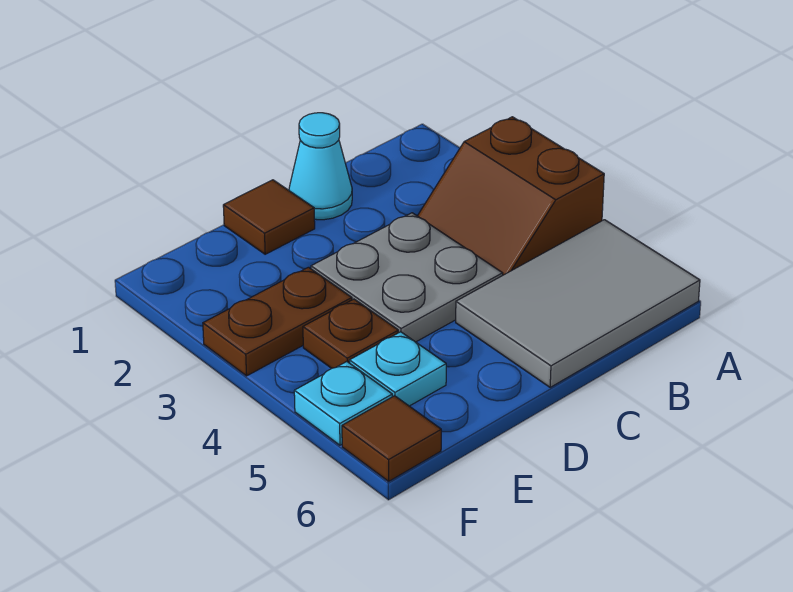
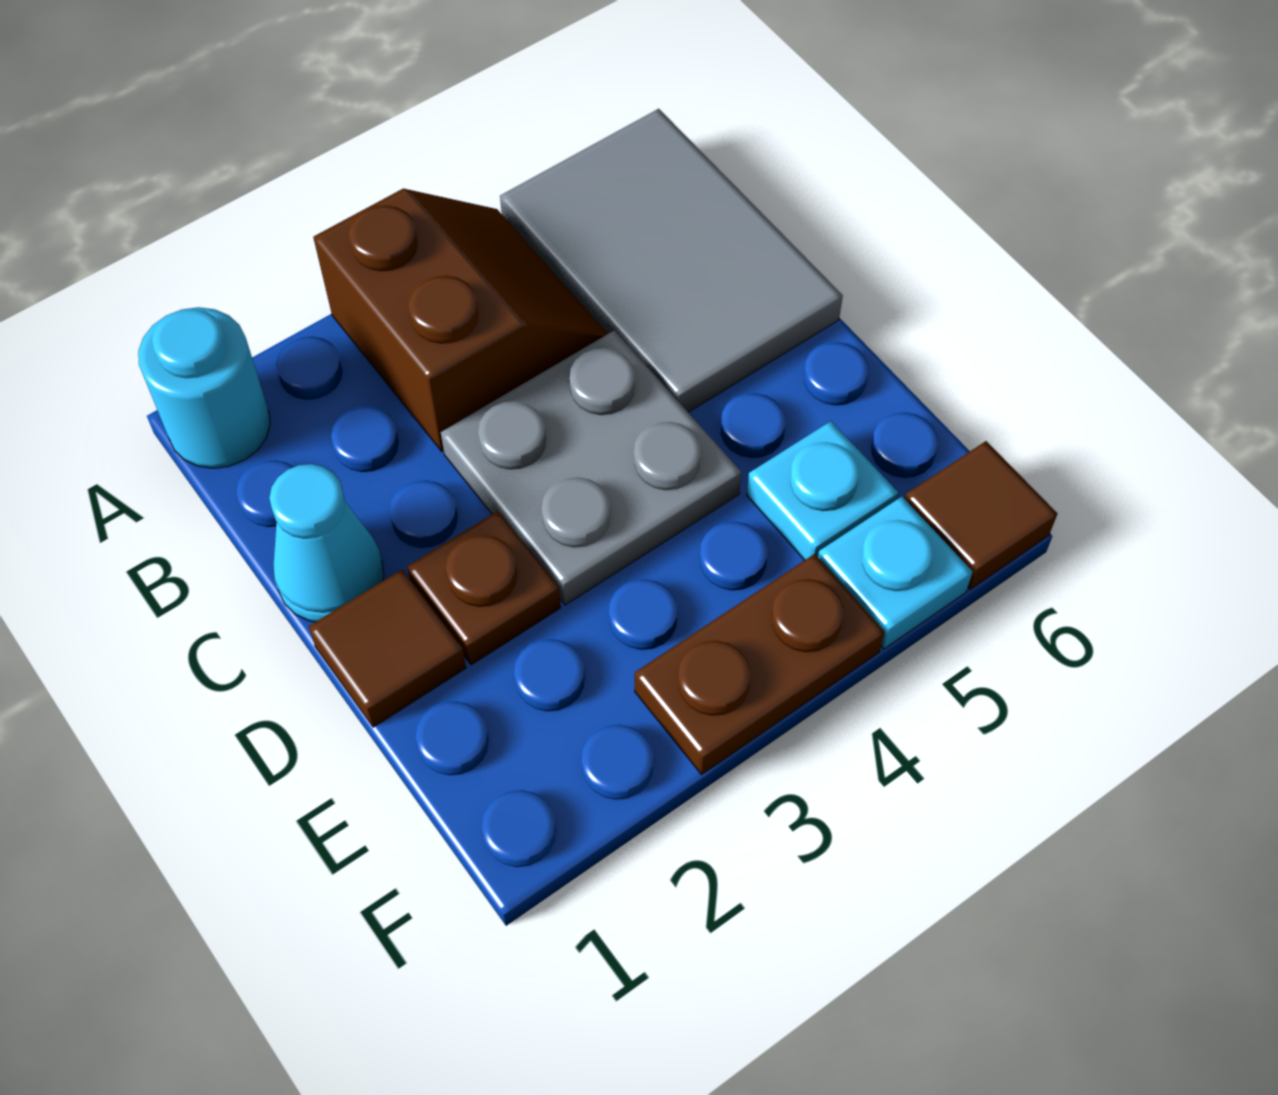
none -> cyan 1x1 round brick [138,307,270,468]
brown 2x2 slope [418,117,604,275] -> brown 2x2 slope turned to [313,189,608,451]
brown 1x2 plate [203,267,352,376] -> brown 1x2 plate turned to [635,554,885,775]
brown 1x1 plate [303,299,398,368] -> brown 1x1 plate moved to [407,511,561,665]

